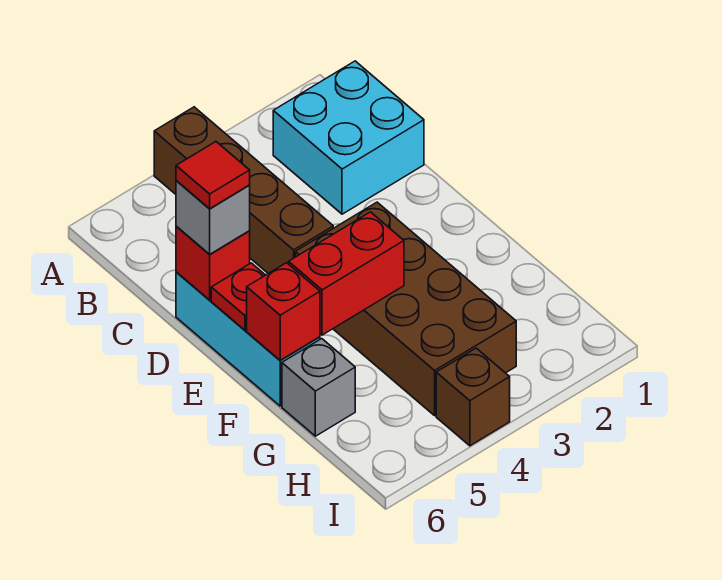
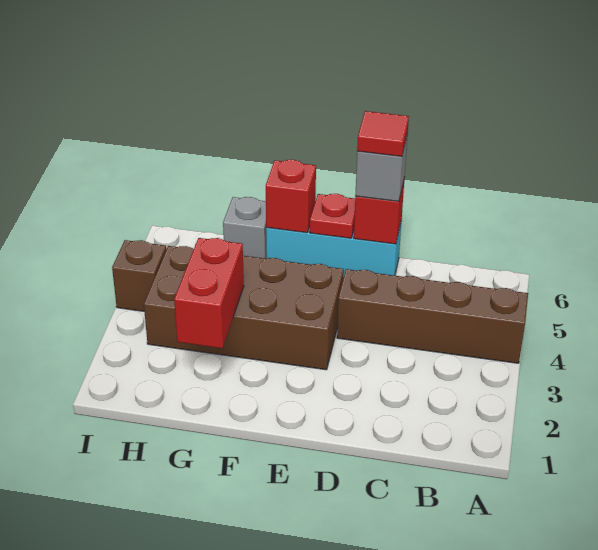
cyan 2x2 brick [273,61,424,214] -> none
red 1x2 brick [289,212,404,335] -> red 1x2 brick moved to [174,238,244,348]

